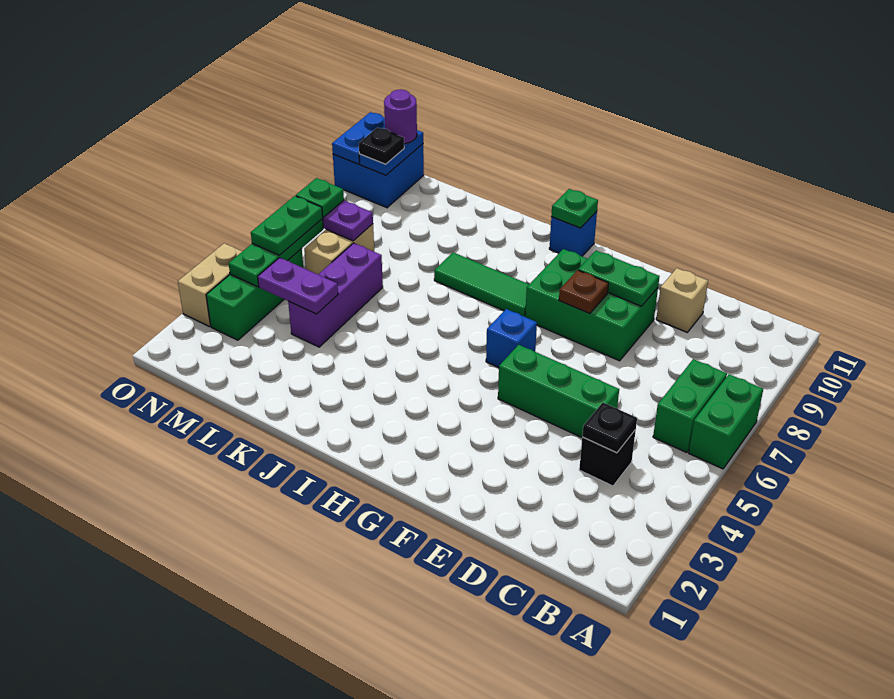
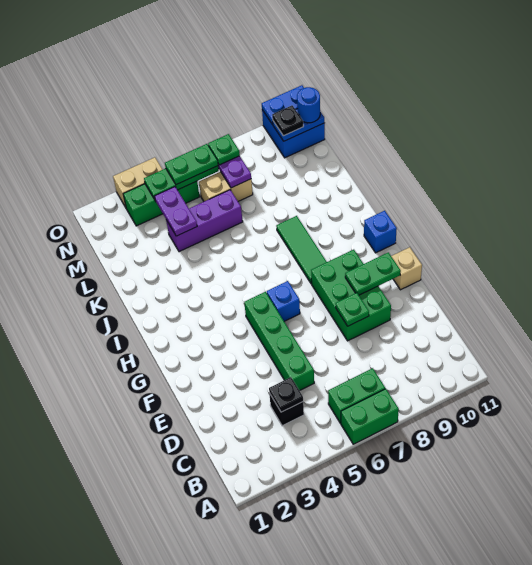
green 1x3 brick [498,345,619,437] -> green 1x4 brick [244,292,314,391]
tan 1x1 brick [656,268,708,332] -> tan 1x1 brick moved to [391,247,422,290]
green 1x2 plate [578,251,660,306] -> green 1x2 plate turned to [345,252,401,295]
brown 1x1 plate [559,270,609,314] -> none
green 1x1 plate [551,189,598,228] -> green 1x1 plate moved to [336,293,369,326]
purple 1x1 round brick [384,90,417,144] -> blue 1x1 round brick [297,87,320,123]

